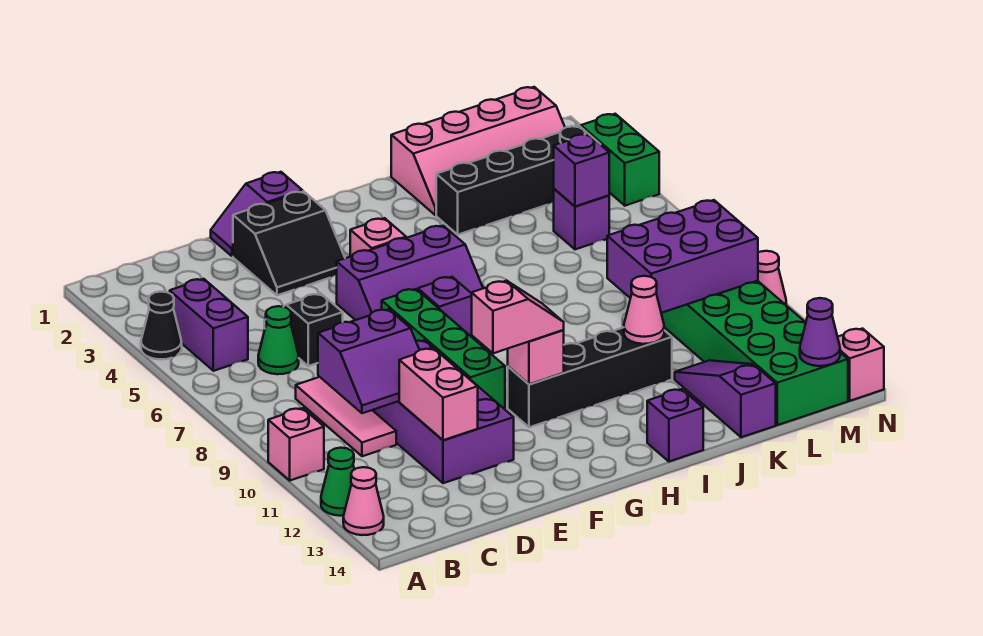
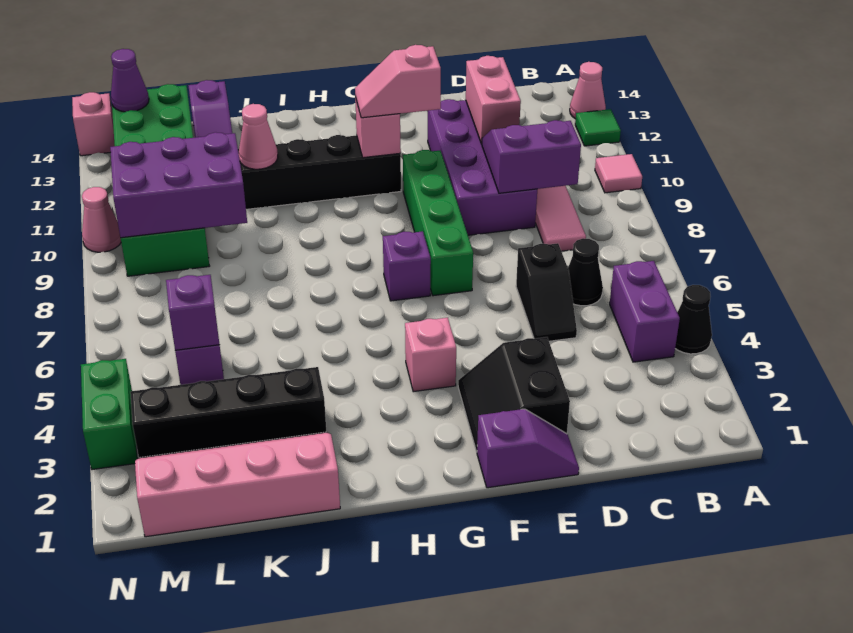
pink 1x1 brick [268,408,324,480] -> pink 1x1 tile [595,154,642,193]
green 1x1 cone [321,448,354,516] -> green 1x1 tile [575,109,621,146]
green 1x1 cone [258,306,299,374] -> black 1x1 cone [568,238,603,306]
black 2x2 slope [233,191,345,295] -> black 2x2 slope turned to [458,337,570,452]
purple 2x3 slope [337,226,483,320] -> none
purple 1x1 brick [647,389,703,462] -> none

